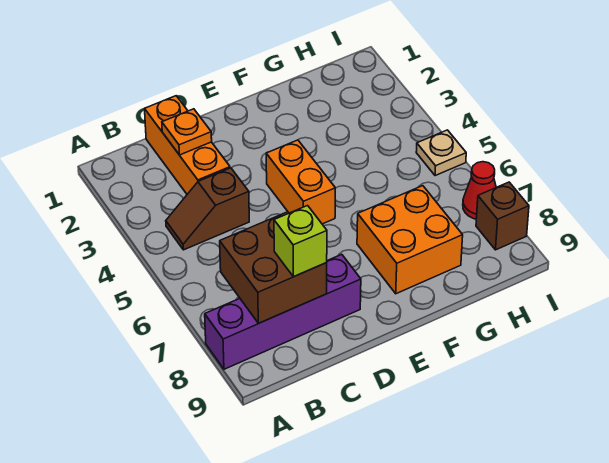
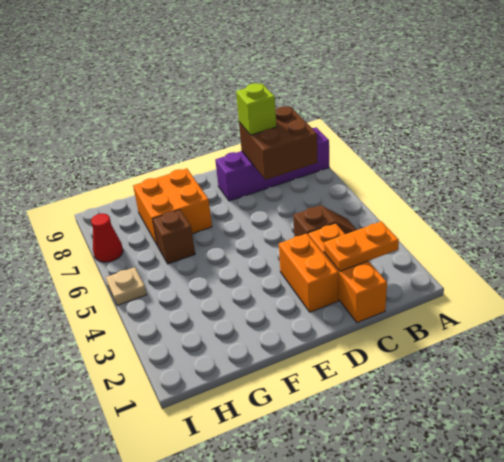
orange 1x1 plate [162,109,212,155] -> orange 1x2 plate [324,221,399,271]
orange 1x2 brick [266,140,335,224] -> orange 1x2 brick moved to [279,234,338,312]
brown 1x1 brick [476,182,529,250] -> brown 1x1 brick moved to [153,210,195,264]

